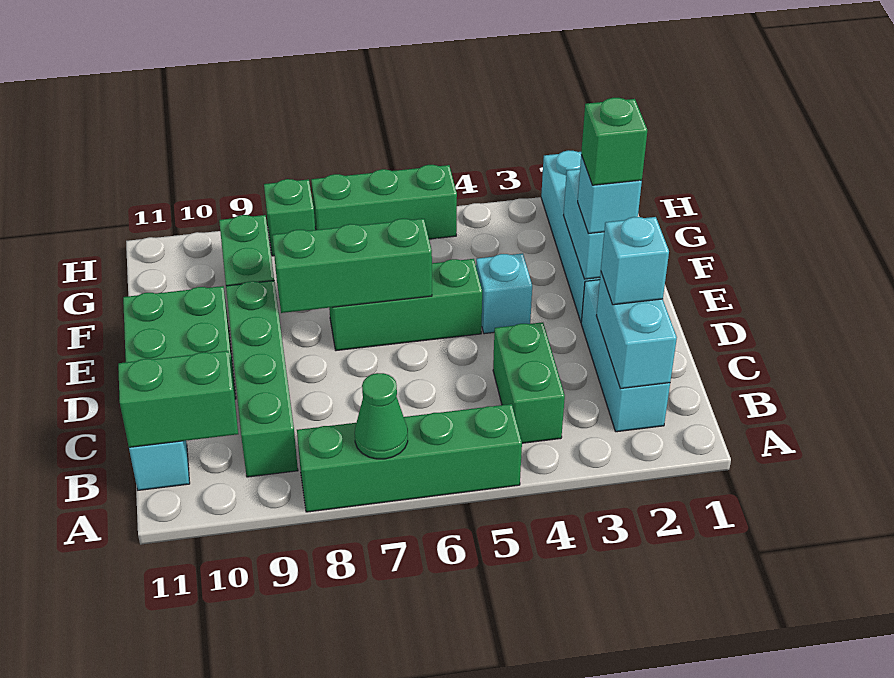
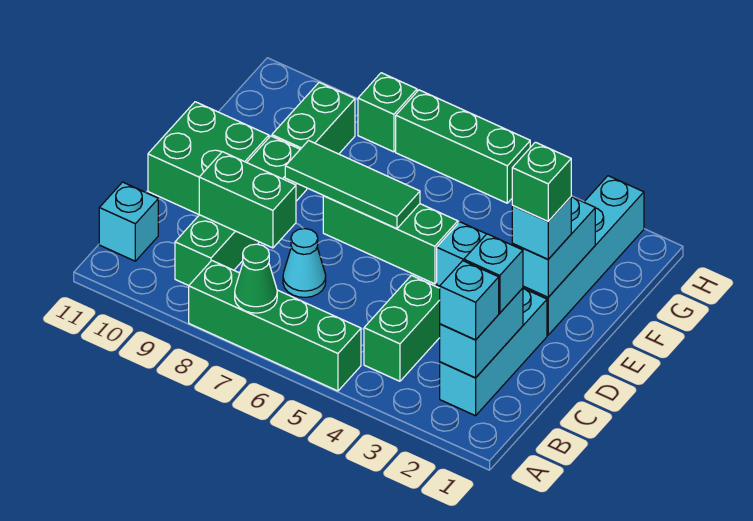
none -> cyan 1x1 brick [440,261,499,340]
green 1x2 brick [118,351,238,447] -> green 1x2 brick moved to [199,152,296,248]
none -> cyan 1x1 cone [283,229,326,297]
green 1x3 brick [272,219,432,313] -> green 1x3 tile [285,141,420,229]

